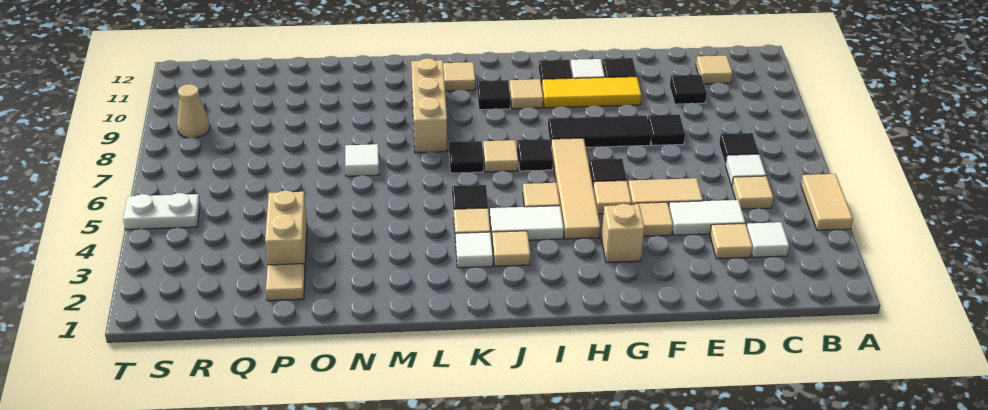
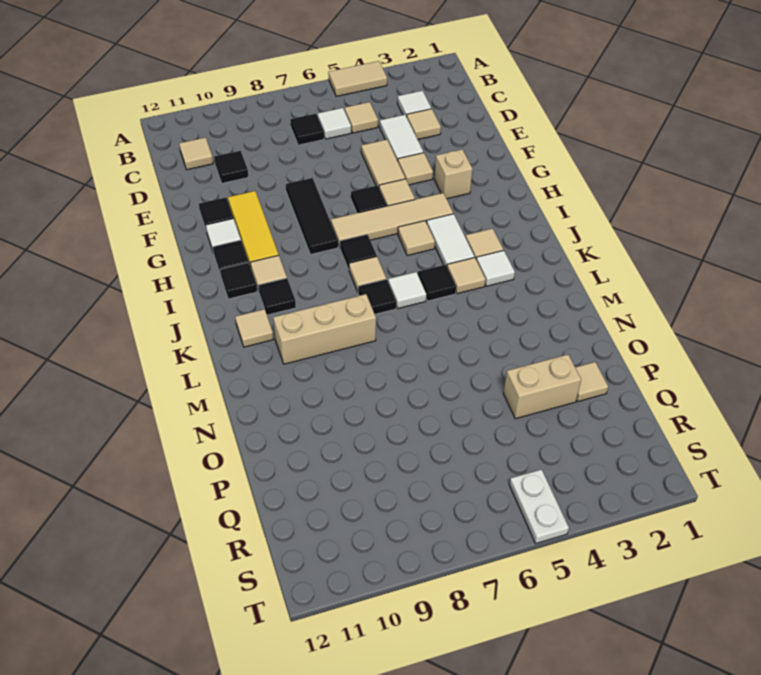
black 1x1 tile [648,115,685,145] -> black 1x1 tile moved to [220,263,257,299]
white 1x1 tile [345,144,379,176] -> white 1x1 tile moved to [388,272,426,308]
tan 1x1 cone [177,84,210,138] -> none

